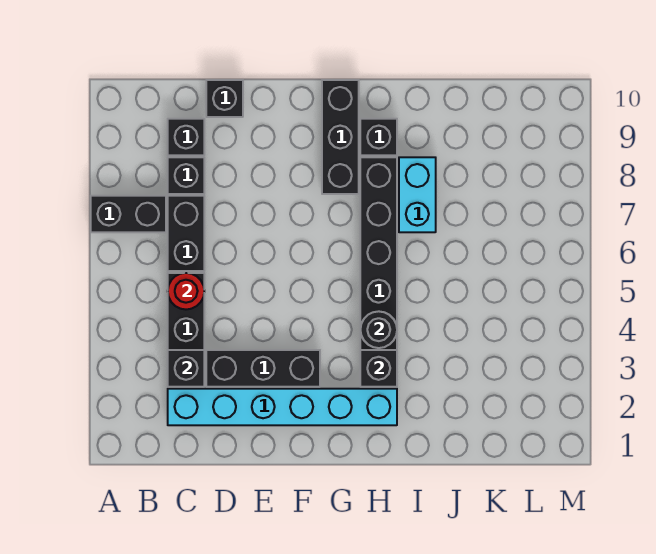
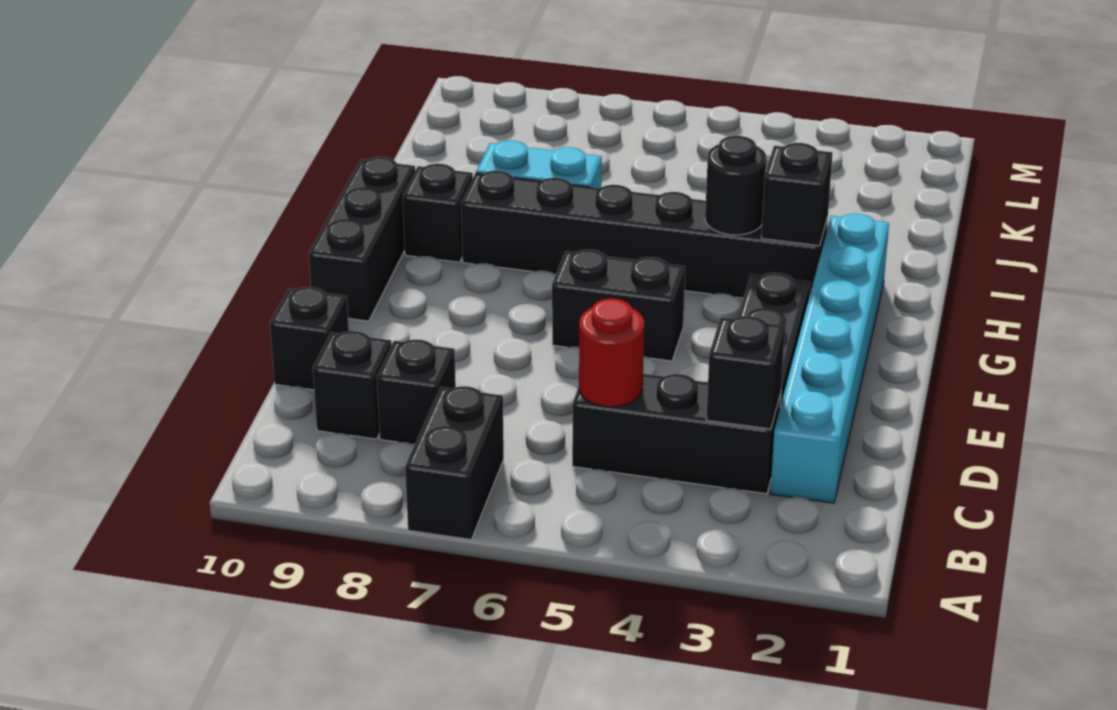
black 1x2 brick [168,196,204,271] -> black 1x2 brick moved to [552,250,685,361]
black 1x3 brick [322,80,359,194] -> black 1x3 brick turned to [309,157,415,321]

